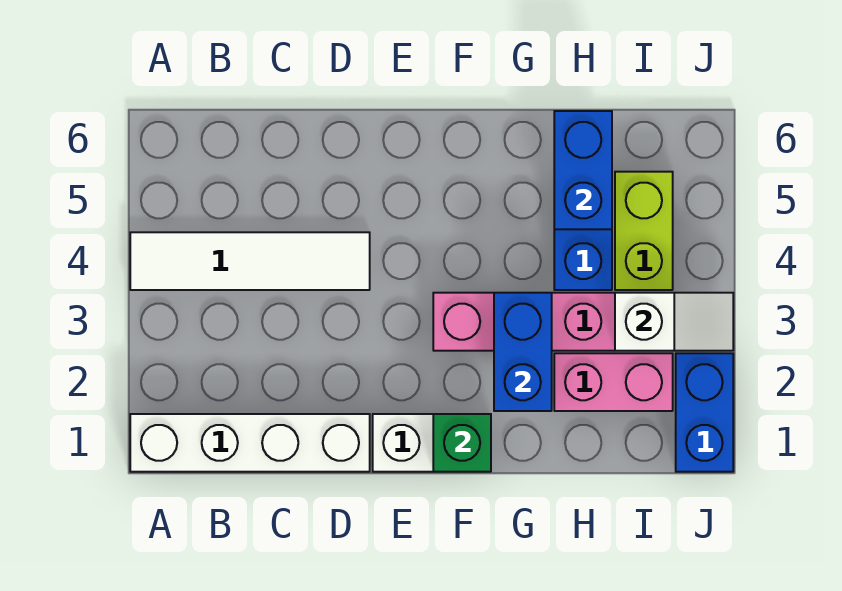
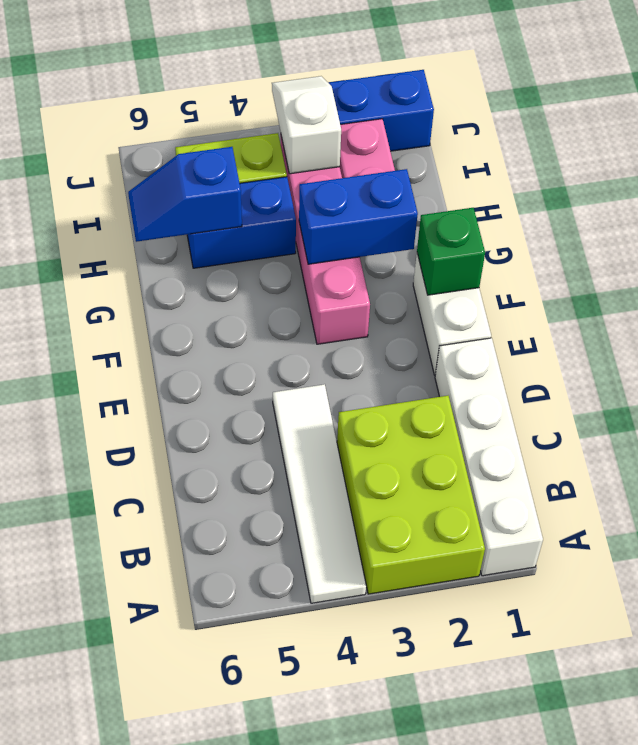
none -> lime 2x3 brick [337,396,485,594]
blue 1x2 brick [554,111,612,229] -> blue 1x2 slope [128,147,242,242]

